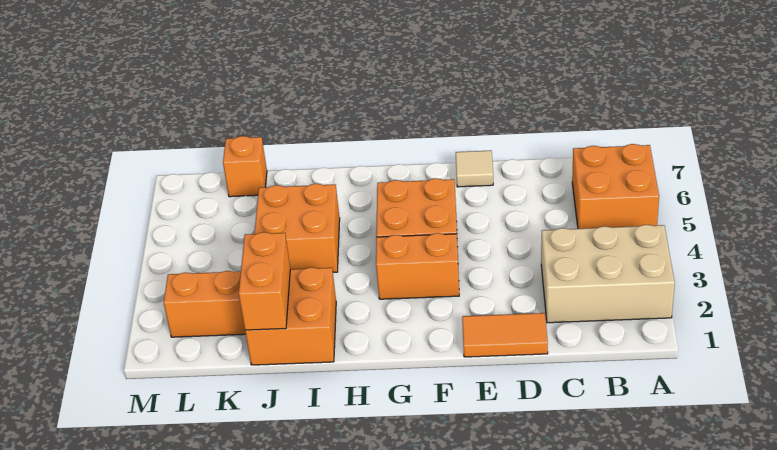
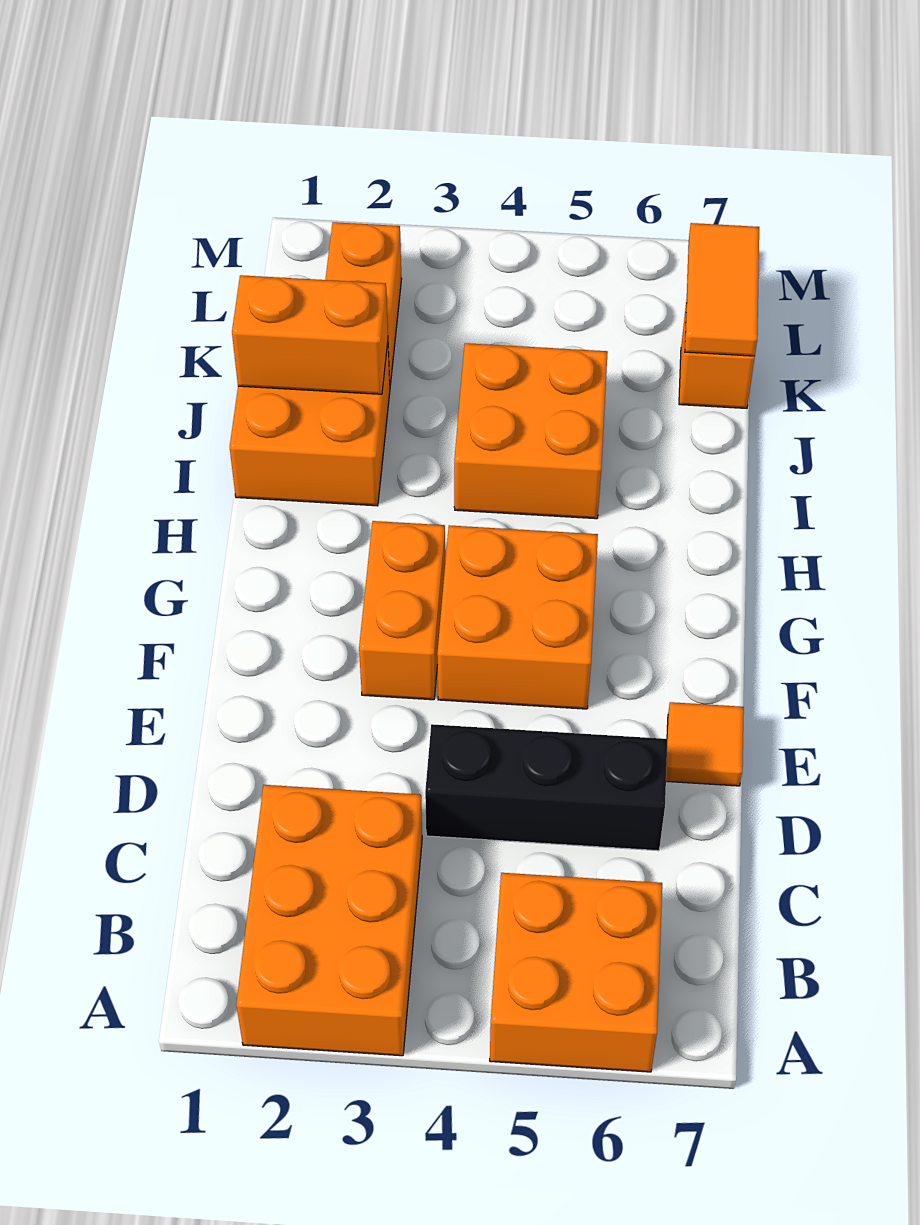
tan 2x3 brick [541,225,675,323] -> orange 2x3 brick [236,785,422,1056]
orange 1x2 tile [462,313,548,357] -> orange 1x2 tile moved to [685,223,759,356]
none -> black 1x3 brick [425,724,667,851]
tan 1x1 tile [456,150,493,187] -> orange 1x1 tile [666,702,744,786]

